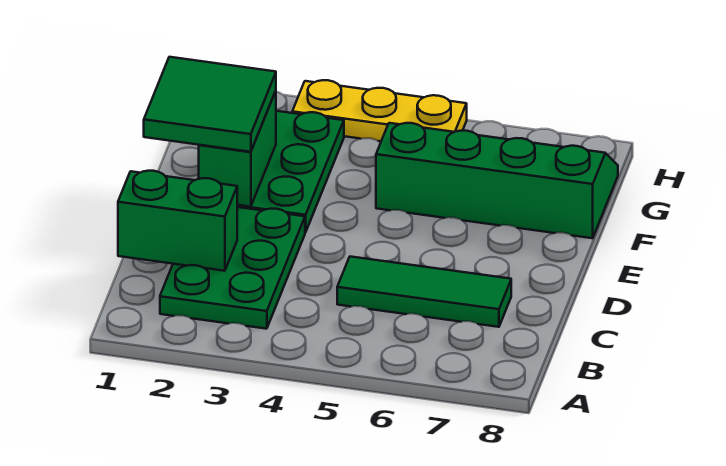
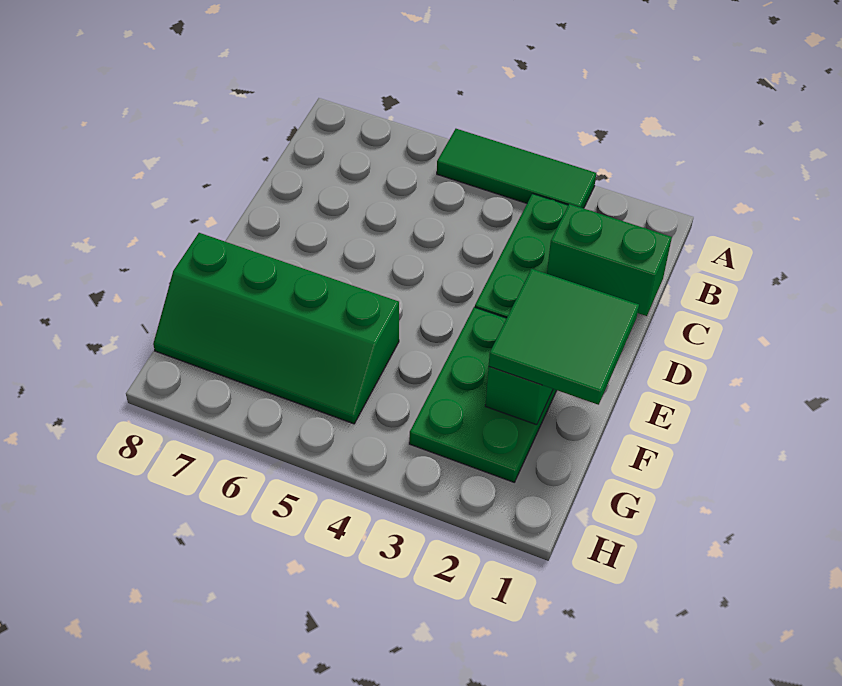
green 1x3 tile [337,257,511,327] -> green 1x3 tile moved to [437,129,596,208]
yellow 1x3 plate [292,80,467,141] -> none

